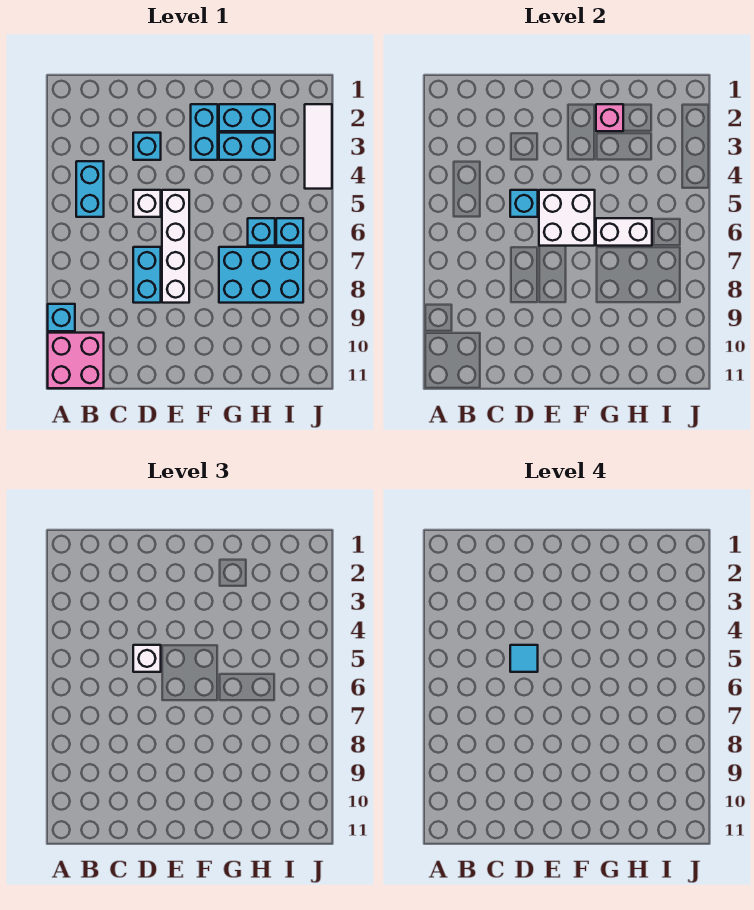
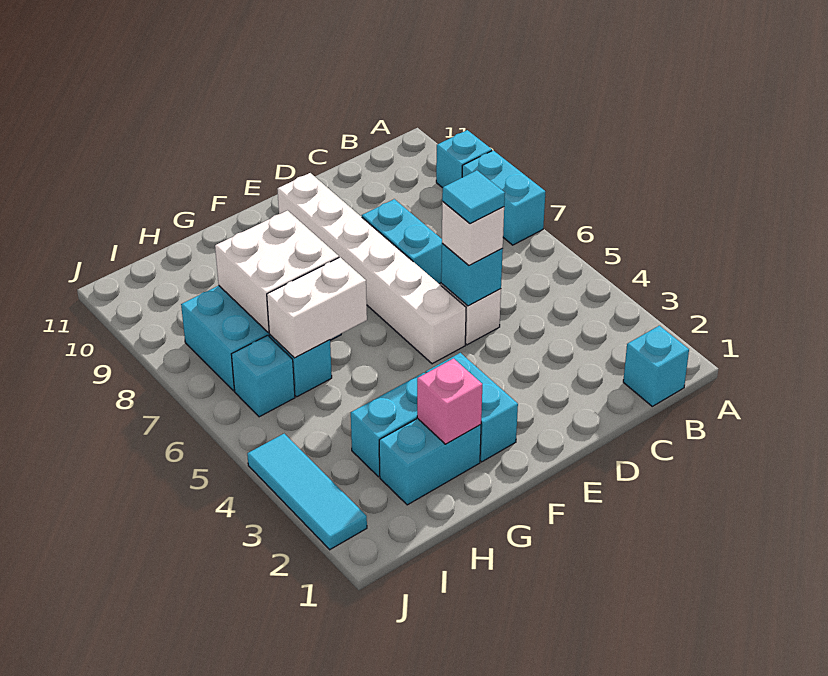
pink 2x2 brick [48,333,104,388] -> none
cyan 1x2 brick [76,161,104,217] -> cyan 1x2 brick moved to [462,150,545,245]
cyan 1x1 brick [133,133,161,160] -> cyan 1x1 brick moved to [623,326,689,406]
white 1x4 brick [162,190,189,303] -> white 1x6 brick [278,173,466,364]
white 2x2 brick [539,190,595,246] -> white 2x2 brick moved to [215,211,339,333]
white 1x3 tile [305,104,332,189] -> cyan 1x3 tile [247,434,367,550]

